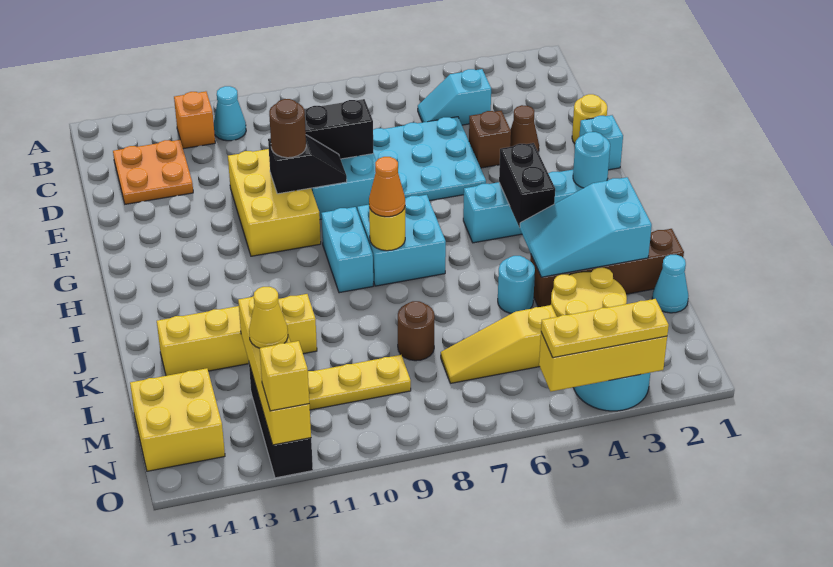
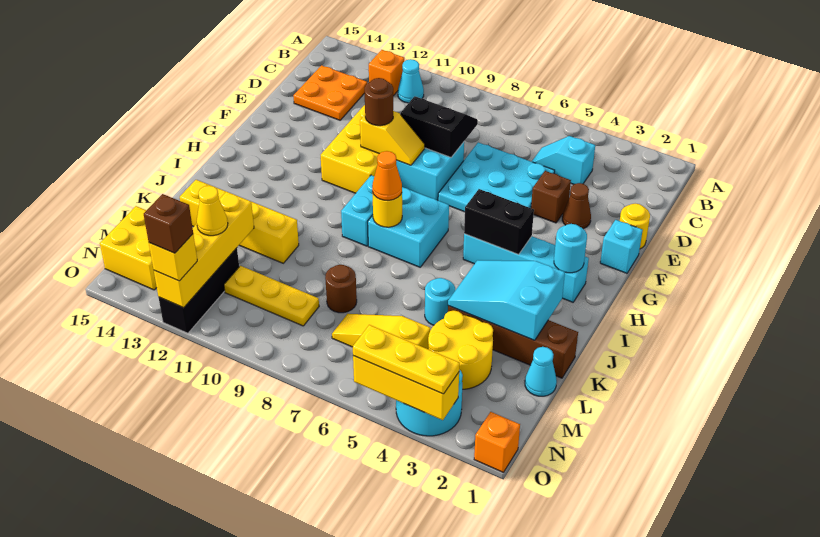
black 1x2 slope [268,135,347,194] -> yellow 1x2 slope [360,111,425,165]
black 1x2 brick [499,143,555,228] -> black 1x2 brick turned to [464,189,534,255]
none -> orange 1x1 brick [474,412,520,472]
none -> brown 1x1 brick [144,194,193,253]

